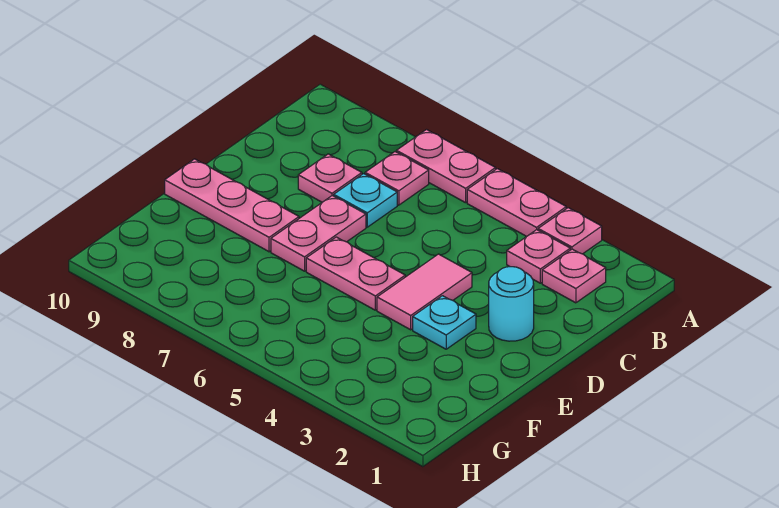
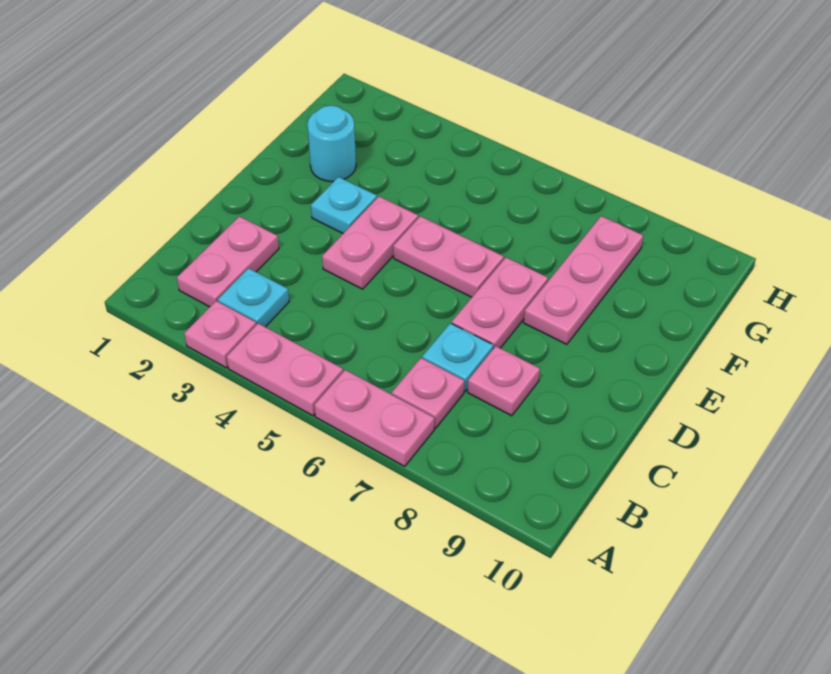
pink 1x1 plate [542,249,606,303] -> pink 1x2 plate [177,216,279,307]
pink 1x1 plate [507,230,570,283] -> cyan 1x1 plate [218,268,289,327]
cyan 1x1 round brick [489,267,534,341] -> cyan 1x1 round brick moved to [307,106,356,182]
pink 1x2 tile [377,254,472,330] -> pink 1x2 plate [322,197,418,289]
pink 1x3 plate [165,159,299,252] -> pink 1x3 plate turned to [524,216,643,344]

